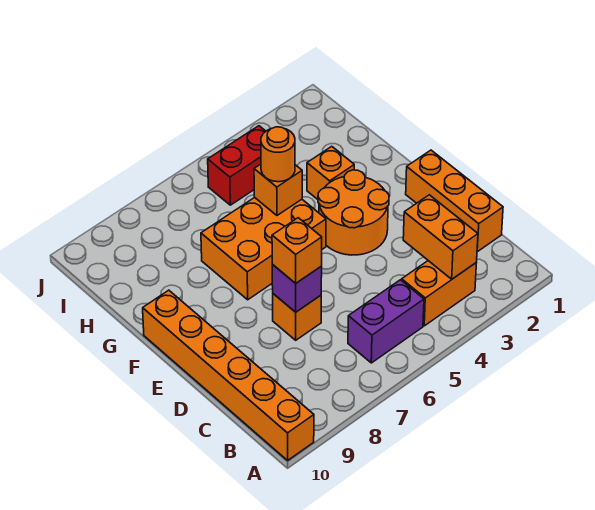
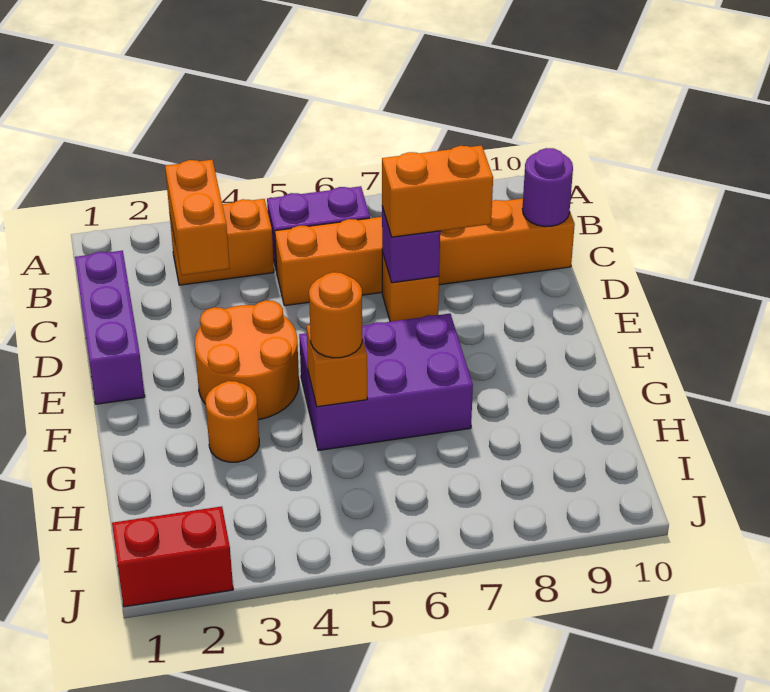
orange 1x6 brick [143,290,314,460] -> orange 1x6 brick turned to [275,198,575,306]
orange 1x3 brick [406,150,503,252] -> purple 1x3 brick [75,251,145,404]
none -> purple 1x1 round brick [522,148,573,227]
orange 1x1 brick [272,218,322,283] -> orange 1x2 brick [382,145,493,237]
orange 2x3 brick [201,197,326,300] -> purple 2x3 brick [299,314,473,451]
orange 1x1 brick [307,146,354,199] -> orange 1x1 round brick [206,381,259,462]
red 1x2 brick [208,126,266,205] -> red 1x2 brick moved to [112,506,233,607]

